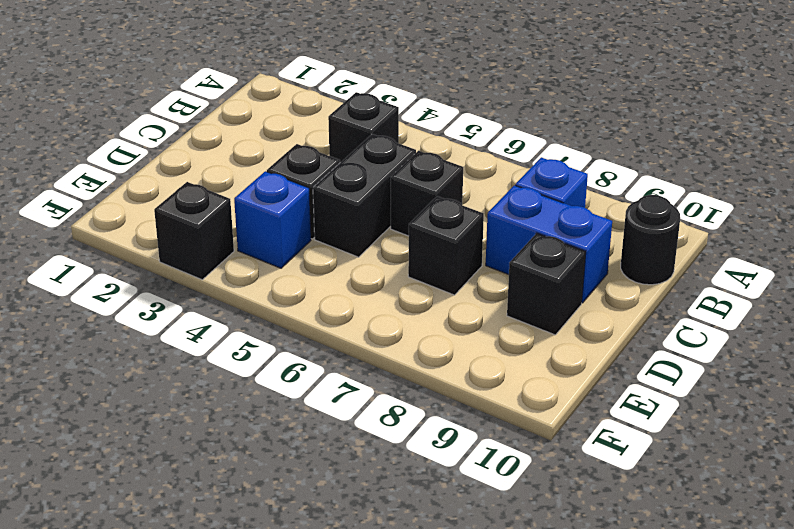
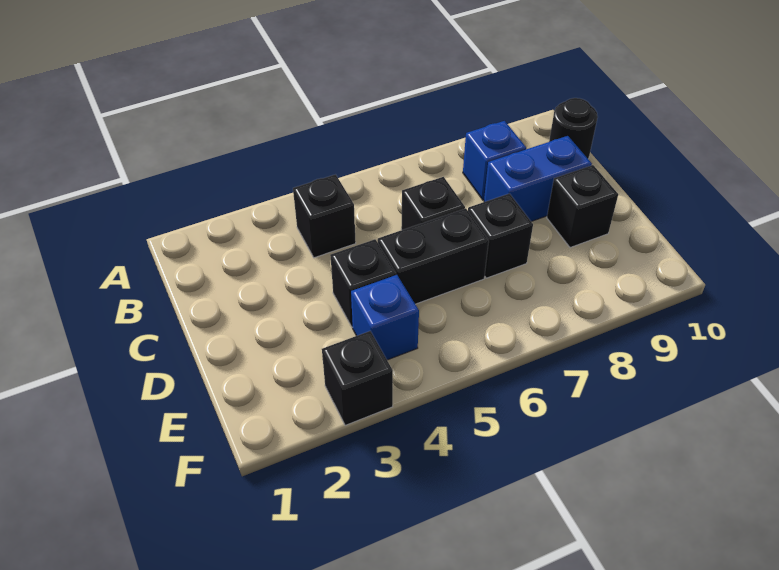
black 1x2 brick [313,134,416,257] -> black 1x2 brick turned to [378,208,489,304]

